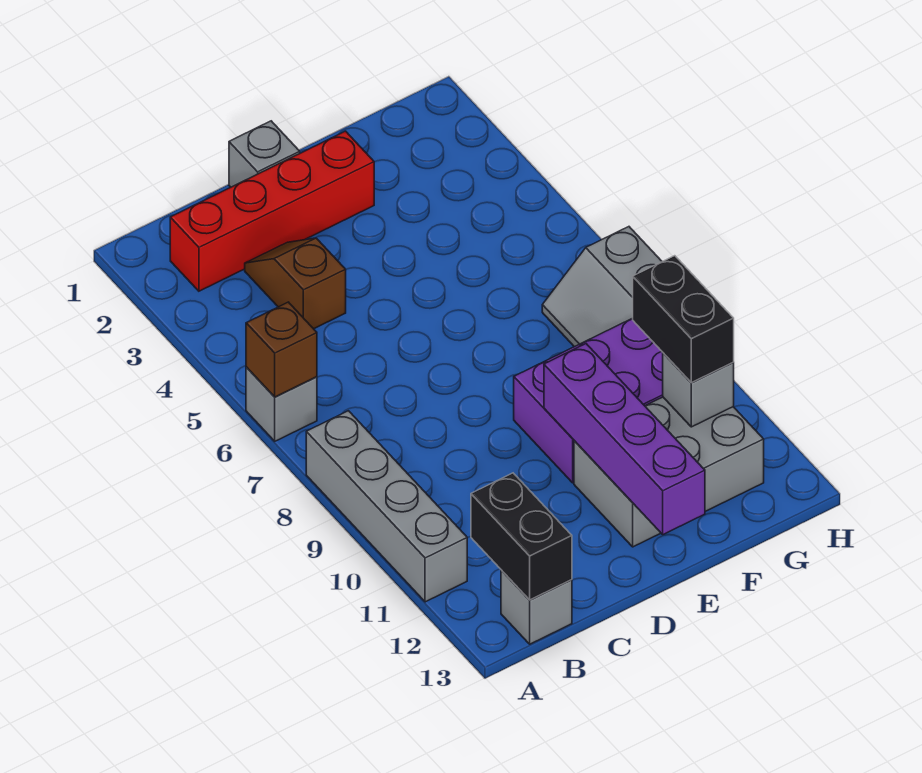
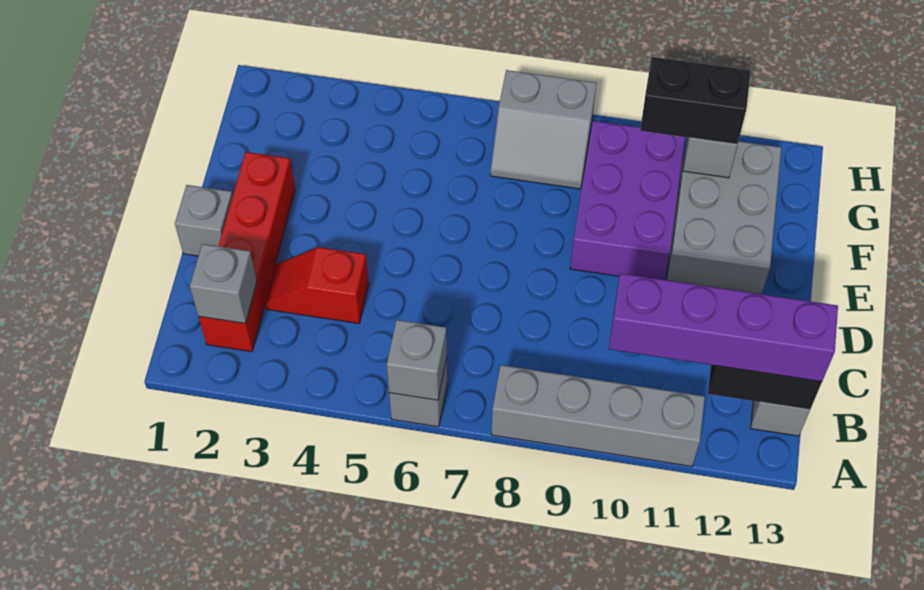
brown 1x1 brick [246,302,317,397] -> grey 1x1 brick [387,320,447,400]
none -> grey 1x1 brick [190,244,257,323]
brown 1x2 slope [245,238,346,329] -> red 1x2 slope [265,247,369,324]
purple 1x4 brick [544,344,705,535] -> purple 1x4 brick moved to [609,273,838,382]

